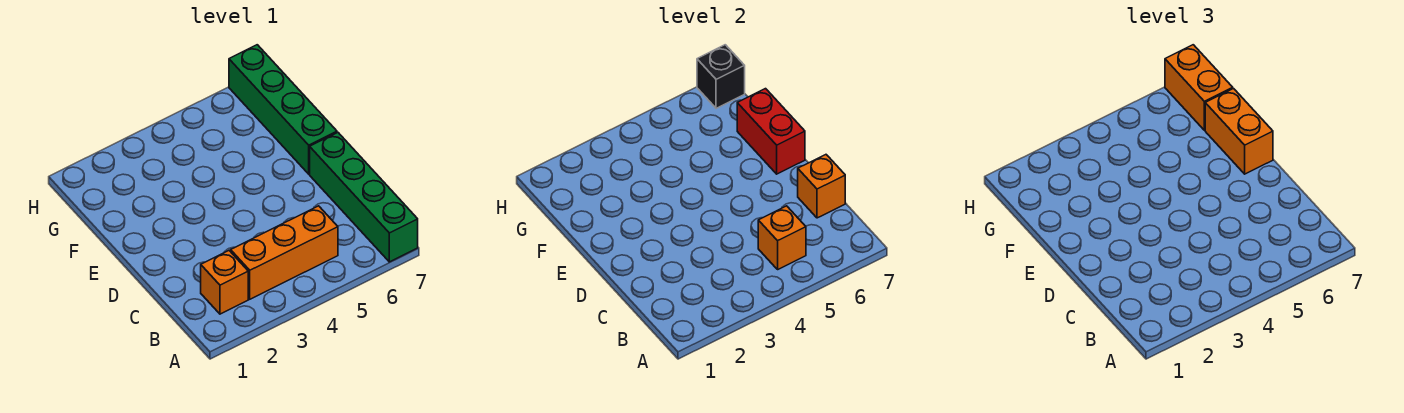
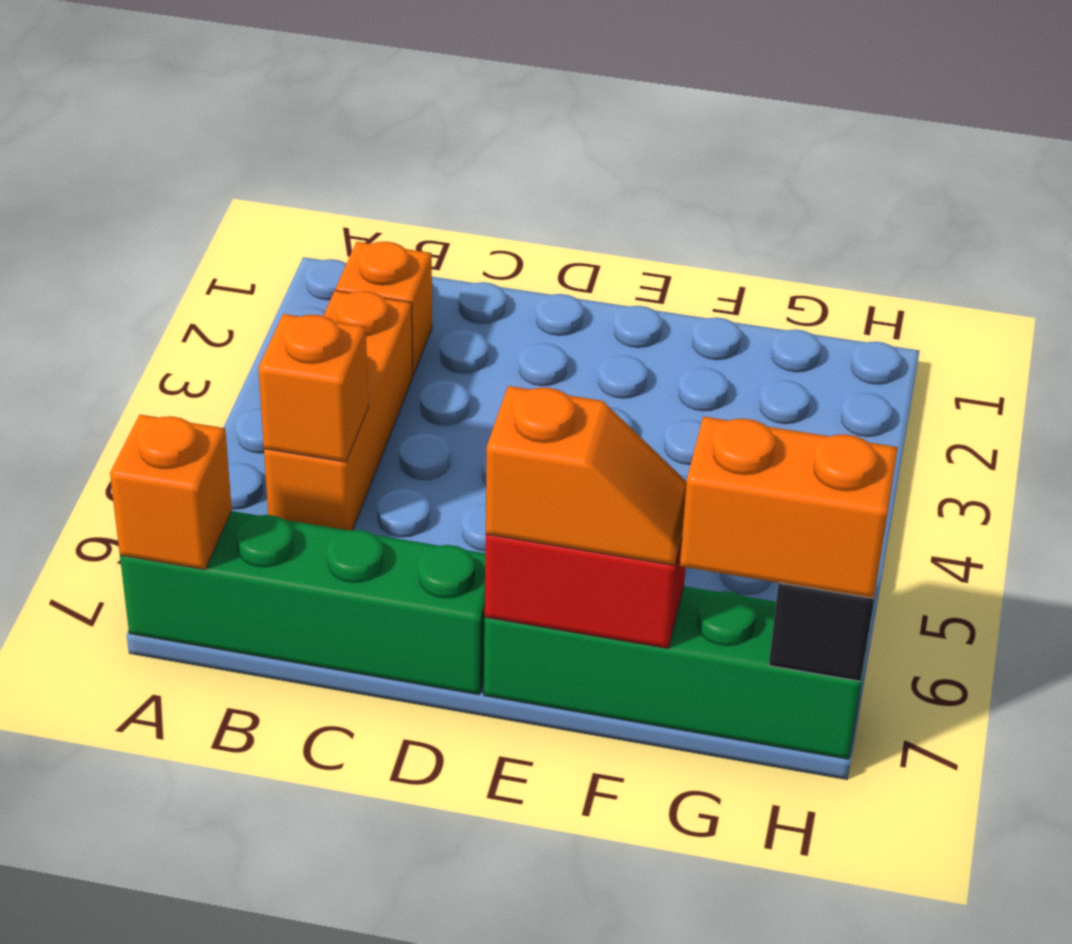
orange 1x1 brick [798,155,845,218] -> orange 1x1 brick moved to [110,414,232,570]
orange 1x2 brick [1205,89,1273,174] -> orange 1x2 slope [486,386,687,565]

